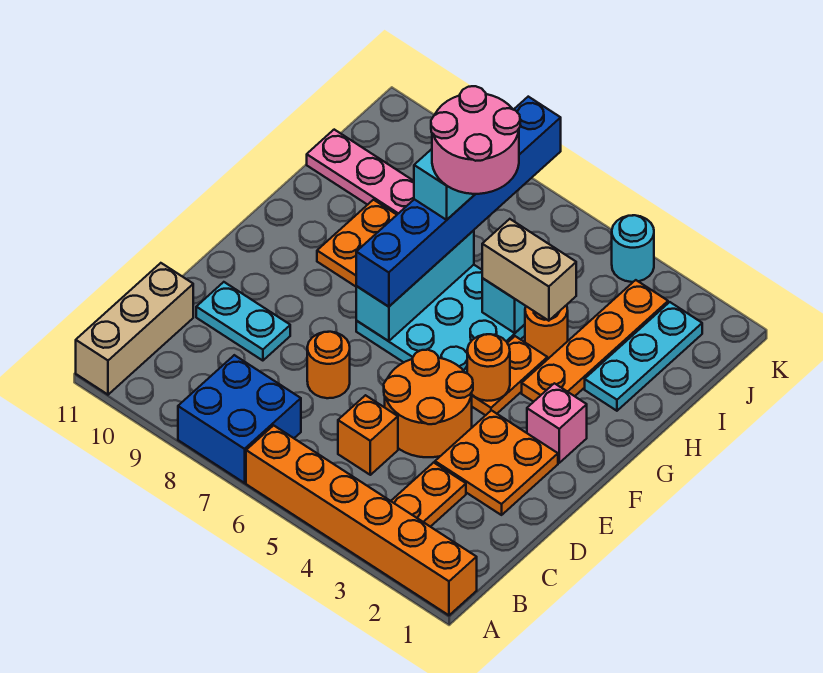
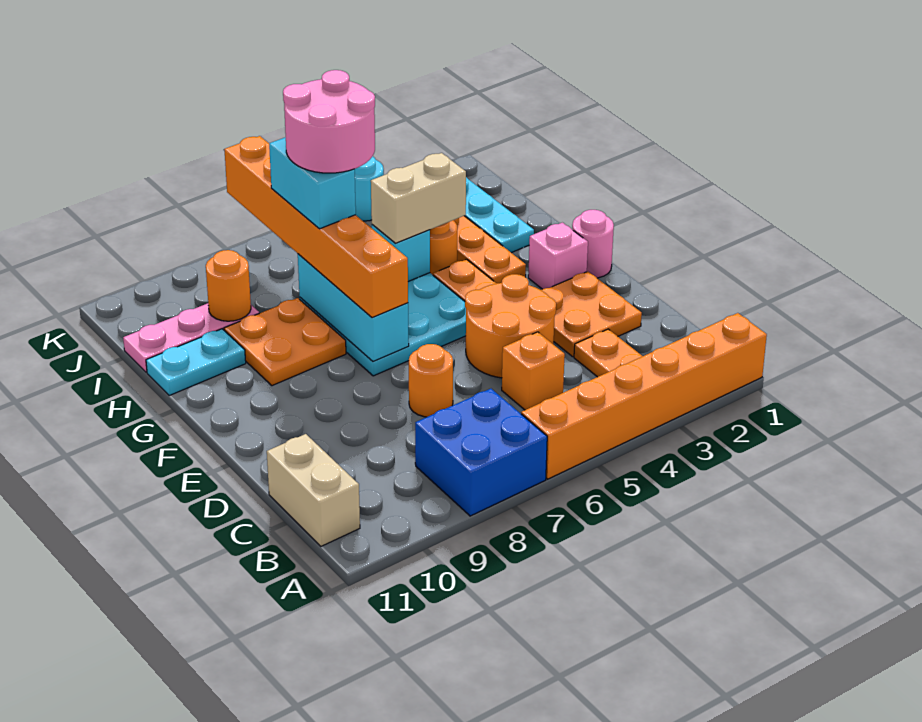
tan 1x3 brick [76,263,193,395] -> tan 1x2 brick [267,434,360,546]
cyan 1x2 plate [196,282,290,361] -> cyan 1x2 plate moved to [146,329,246,395]
none -> pink 1x1 round brick [572,210,614,278]
orange 1x1 round brick [467,334,510,401] -> orange 1x1 round brick moved to [206,250,251,321]
blue 1x6 brick [356,97,561,307] -> orange 1x6 brick [224,136,408,318]

